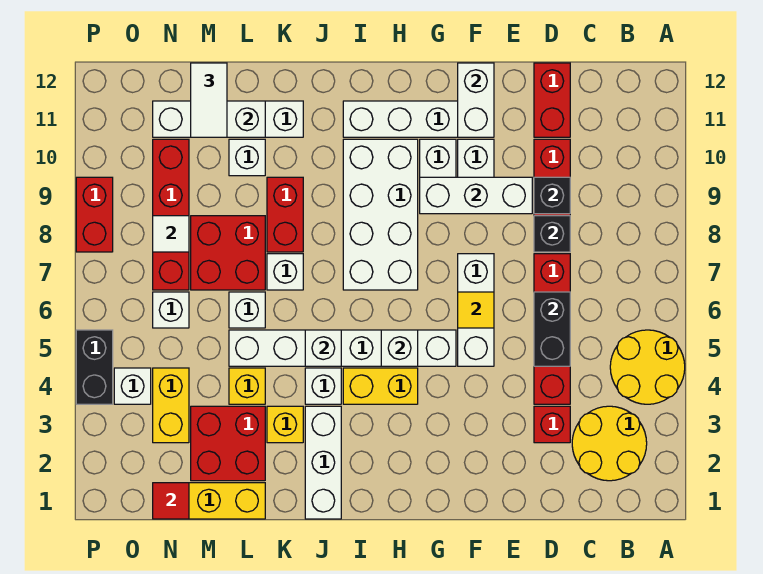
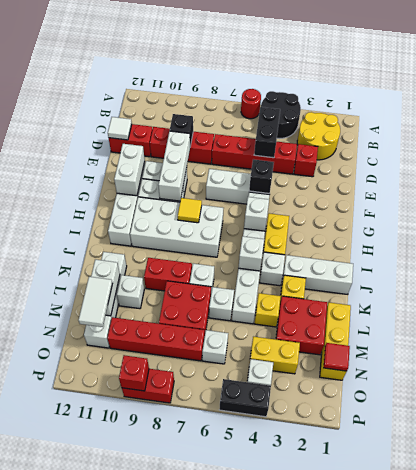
yellow 2x2 round brick [610,330,685,404] -> black 2x2 round brick [261,91,301,138]
none -> red 1x1 round brick [241,89,261,119]
black 1x2 brick [534,292,570,366] -> black 1x2 brick turned to [254,107,280,158]
black 1x1 brick [534,216,570,252] -> black 1x1 brick moved to [249,159,274,193]
yellow 1x1 tile [458,292,494,328] -> yellow 1x1 tile moved to [178,198,202,223]
white 1x2 brick [458,63,494,137] -> white 1x2 brick turned to [114,144,145,196]
white 1x2 tile [191,63,227,137] -> white 1x2 tile turned to [79,277,113,327]
white 1x1 tile [153,216,189,252] -> white 1x1 tile moved to [108,117,132,140]
none -> red 1x1 brick [119,355,149,391]

